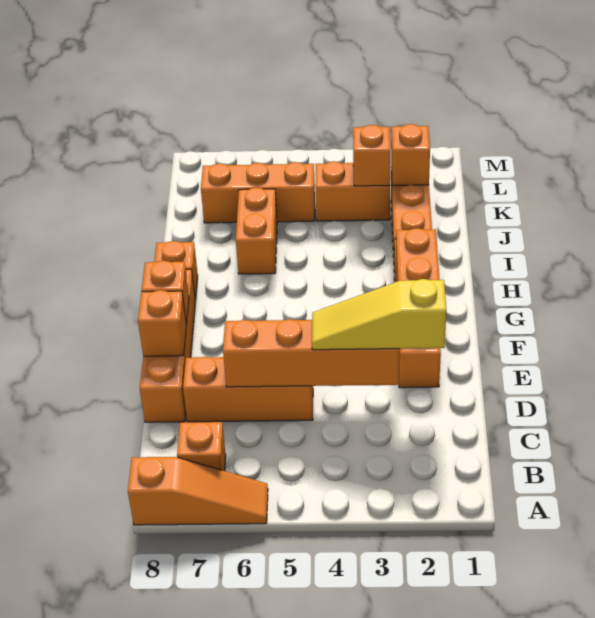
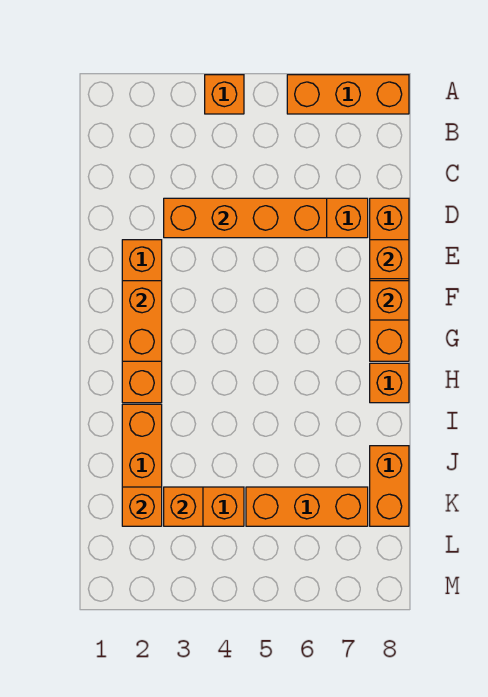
orange 1x3 slope [128,457,268,525] -> orange 1x3 brick [287,75,409,114]
orange 1x1 brick [177,422,226,471] -> orange 1x1 brick moved to [205,75,244,114]
yellow 1x3 slope [312,279,446,350] -> none
orange 1x2 brick [236,188,277,274] -> orange 1x2 brick moved to [370,446,409,526]

